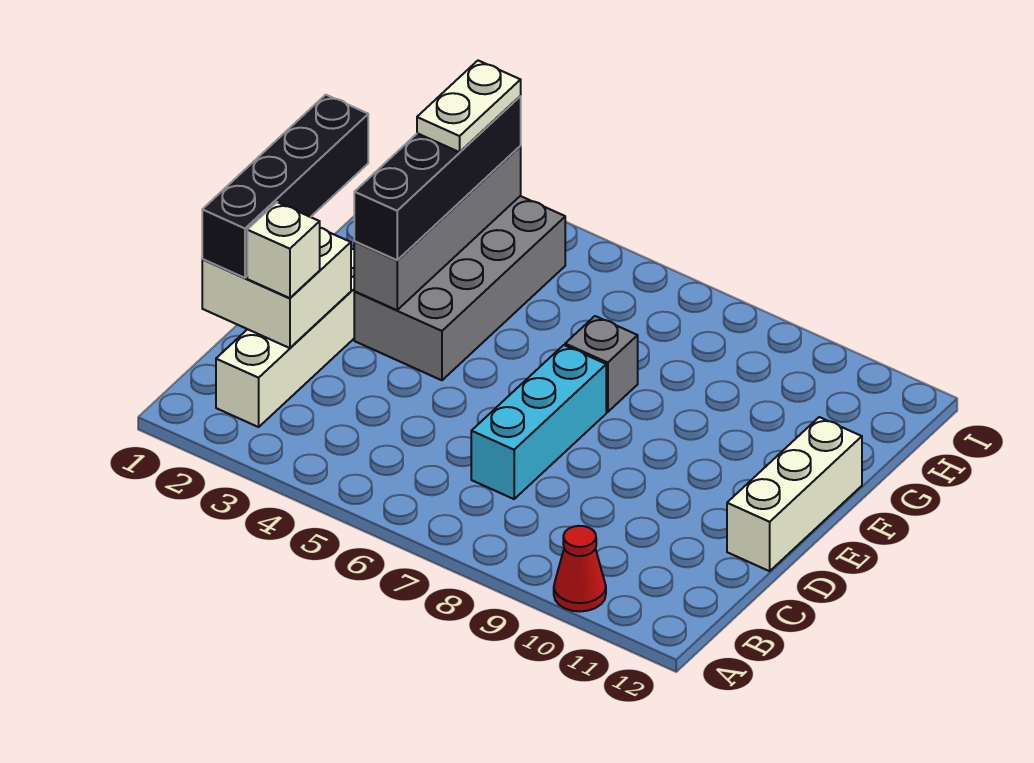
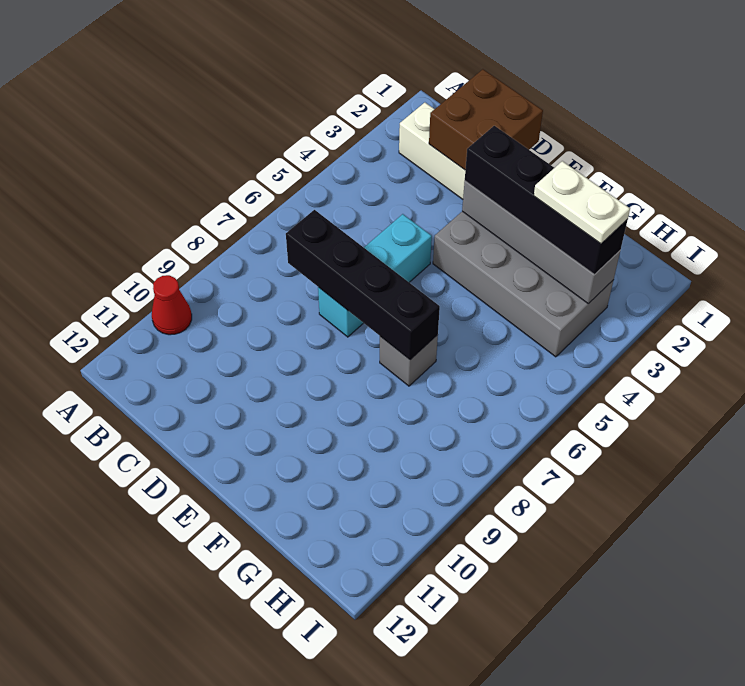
white 2x2 brick [202,228,351,348] -> brown 2x2 brick [429,69,543,170]
black 1x4 brick [202,95,368,278] -> black 1x4 brick moved to [286,210,440,360]
white 1x1 brick [247,202,320,298] -> none
cyan 1x3 brick [471,345,606,499] -> cyan 1x3 brick turned to [318,214,432,337]
white 1x3 brick [727,417,862,571] -> none

